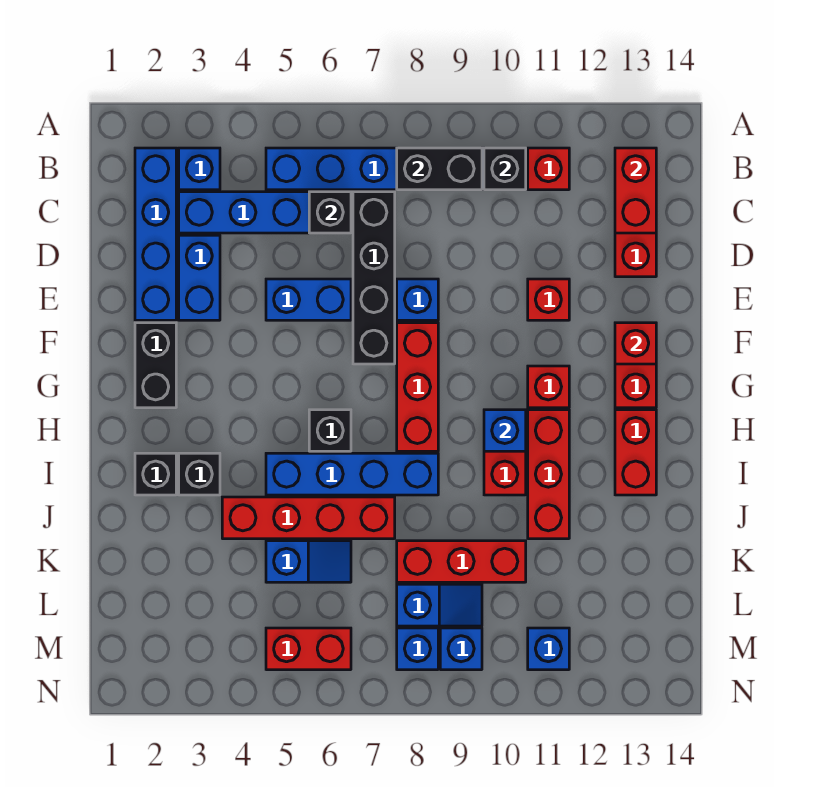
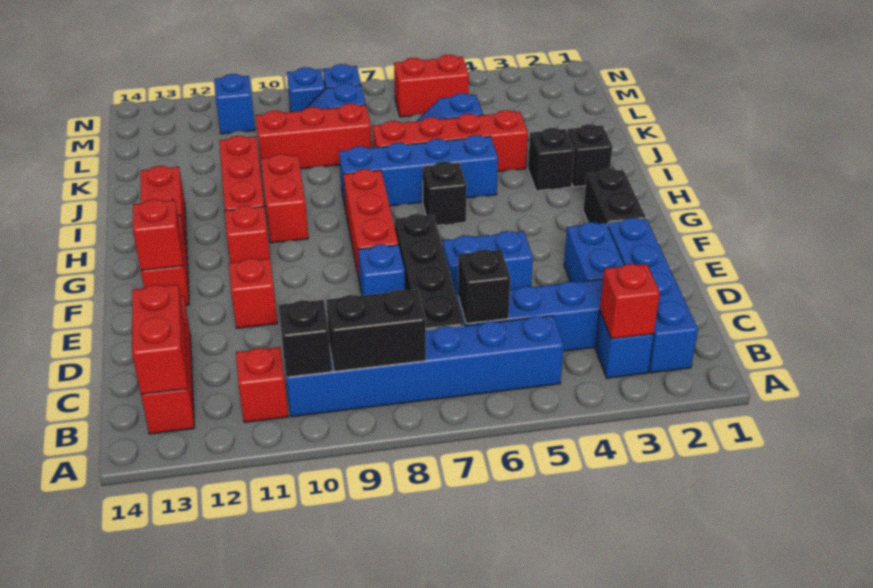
none -> red 1x1 brick [600,264,660,339]
blue 1x1 brick [484,410,526,451] -> none

